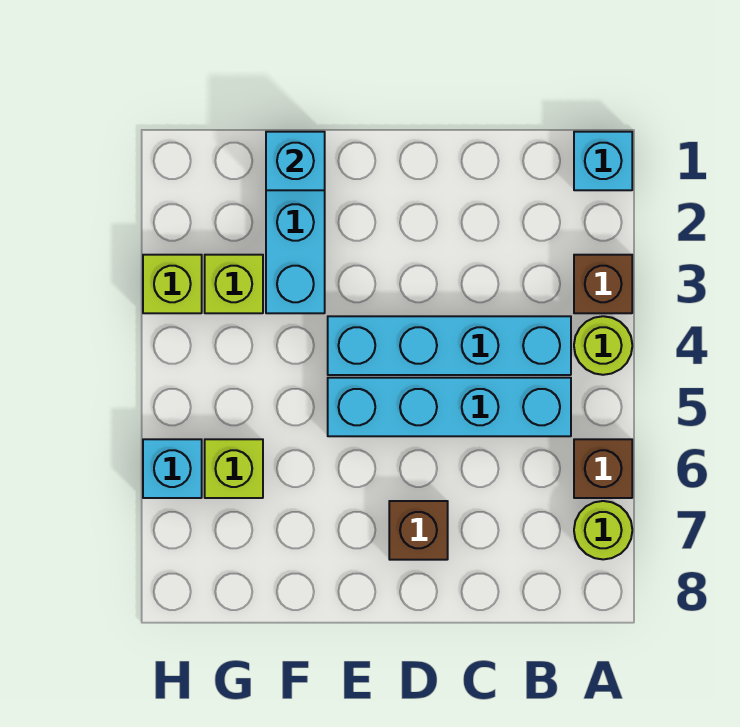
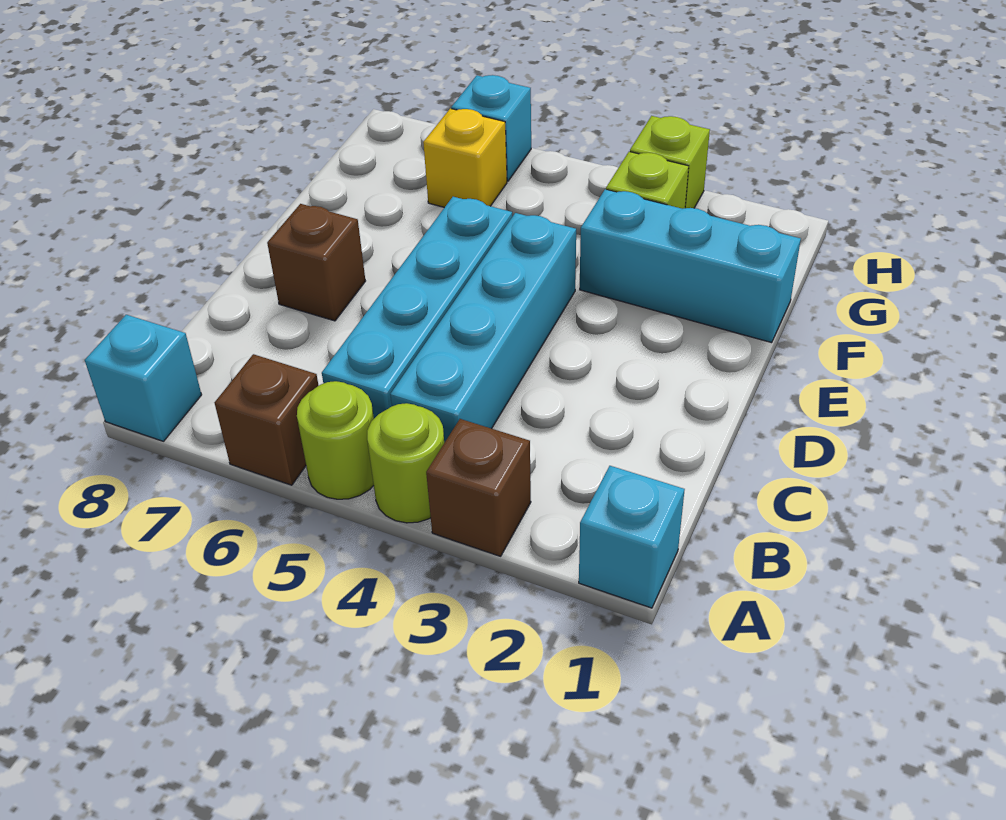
lime 1x1 round brick [574,501,632,559] -> lime 1x1 round brick moved to [297,381,374,499]
cyan 1x1 brick [266,132,325,190] -> cyan 1x1 brick moved to [85,315,202,441]
lime 1x1 brick [205,439,263,498] -> yellow 1x1 brick [423,109,507,208]

